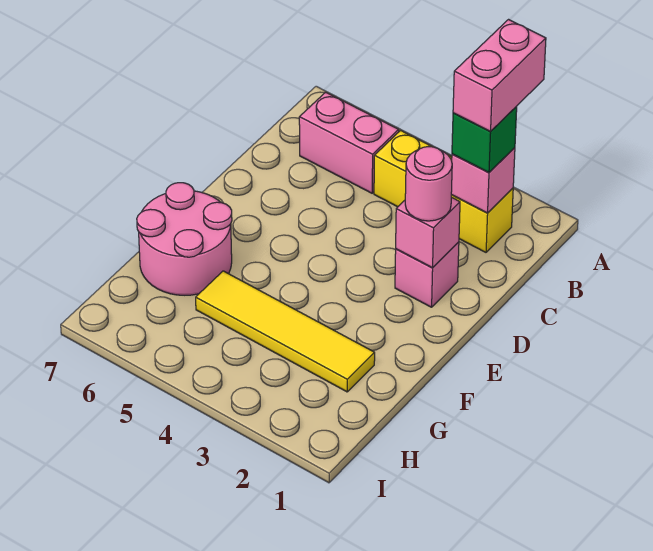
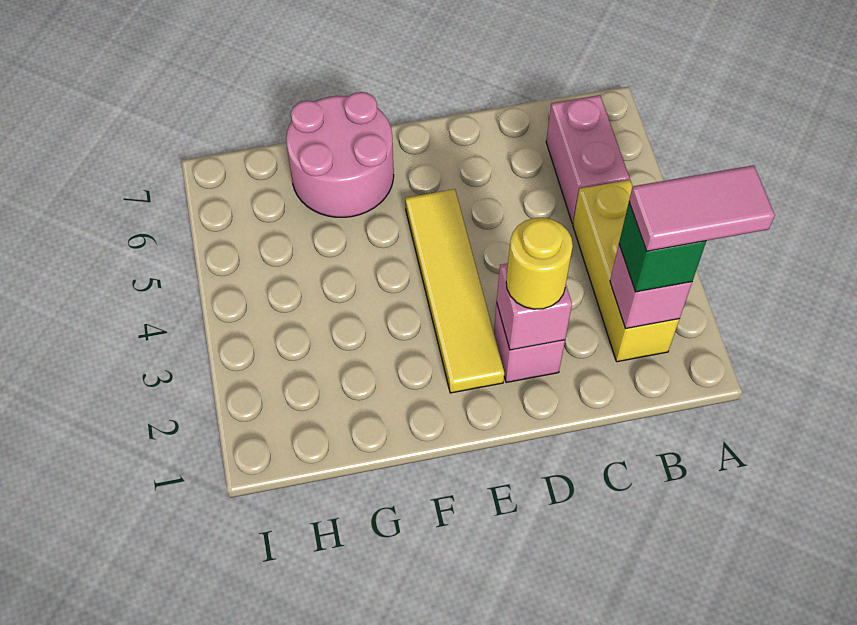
pink 1x2 brick [453,20,546,131] -> pink 1x2 tile [629,165,775,251]
pink 1x1 round brick [405,147,452,221] -> yellow 1x1 round brick [506,218,573,309]
yellow 1x4 tile [196,271,375,392] -> yellow 1x4 tile moved to [405,189,504,393]

